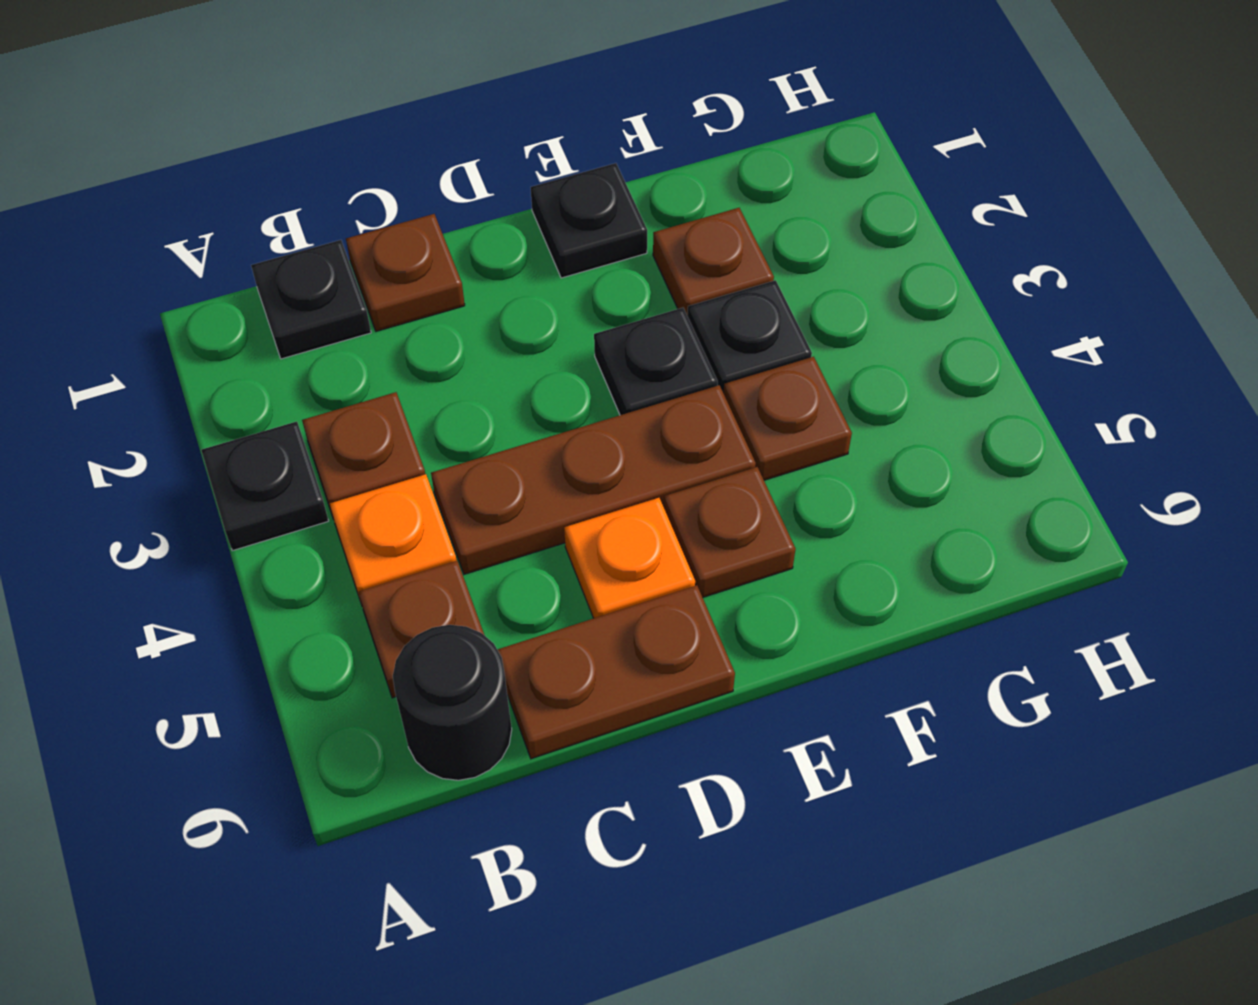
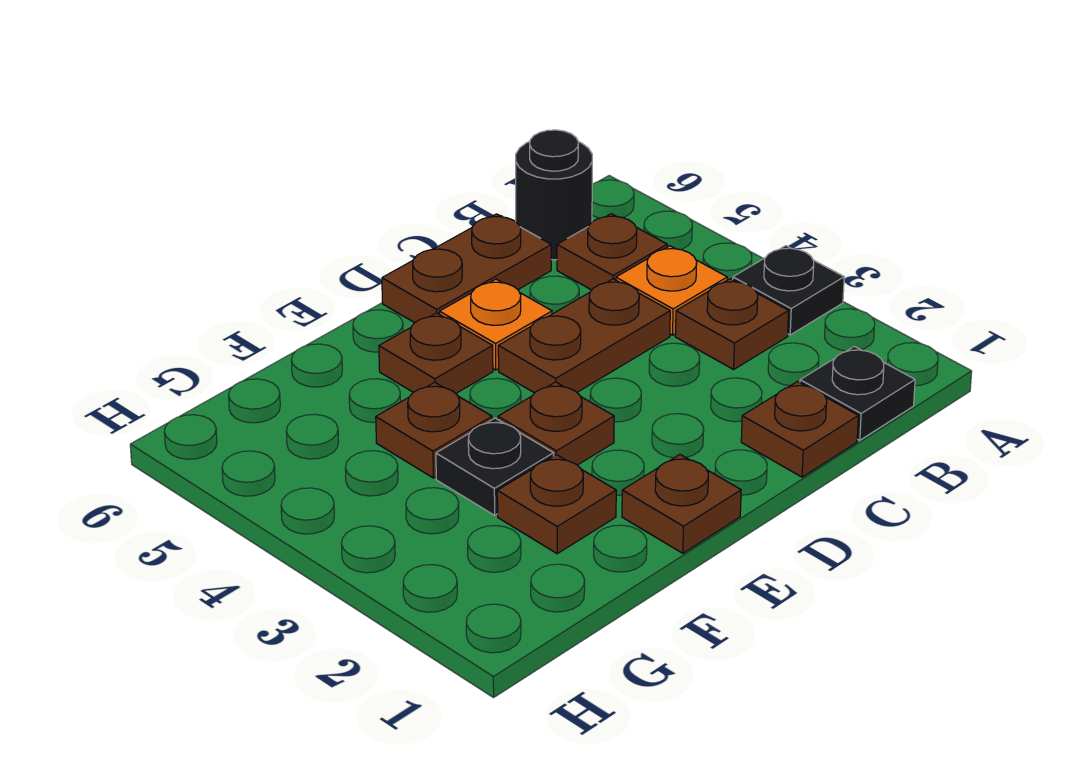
brown 1x3 plate [431,385,756,574] -> brown 1x2 plate [498,279,670,393]
black 1x1 plate [531,163,647,278] -> brown 1x1 plate [622,454,741,553]
black 1x1 plate [594,308,718,415] -> brown 1x1 plate [498,382,614,465]

